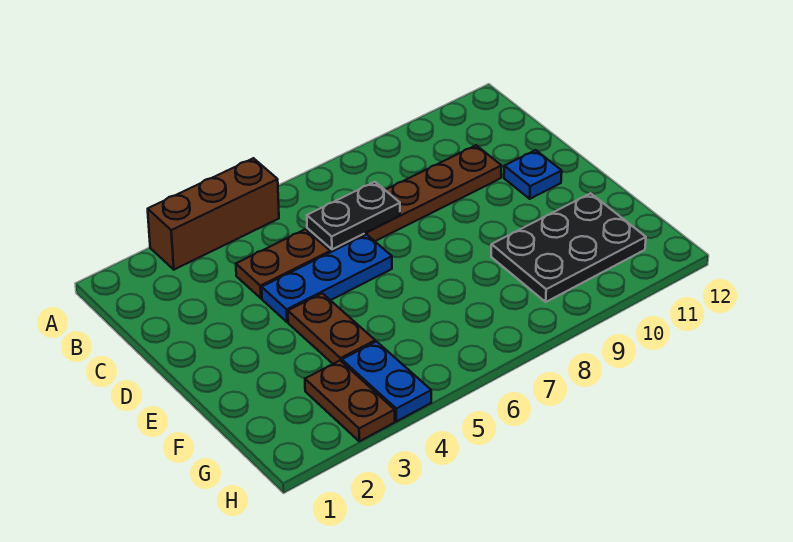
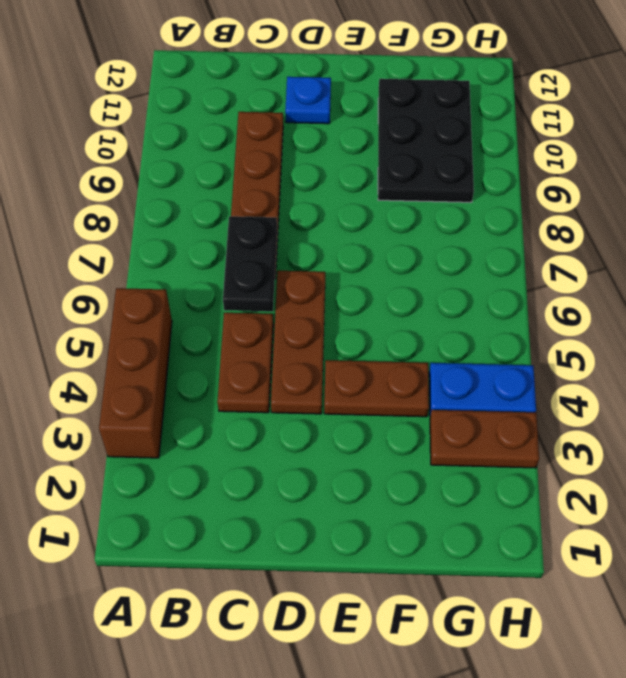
blue 1x3 plate [262,235,392,322] -> brown 1x3 plate [271,271,325,414]

